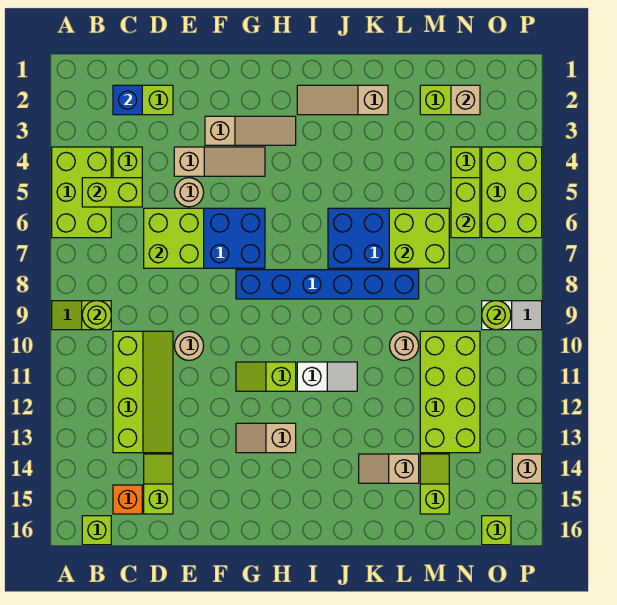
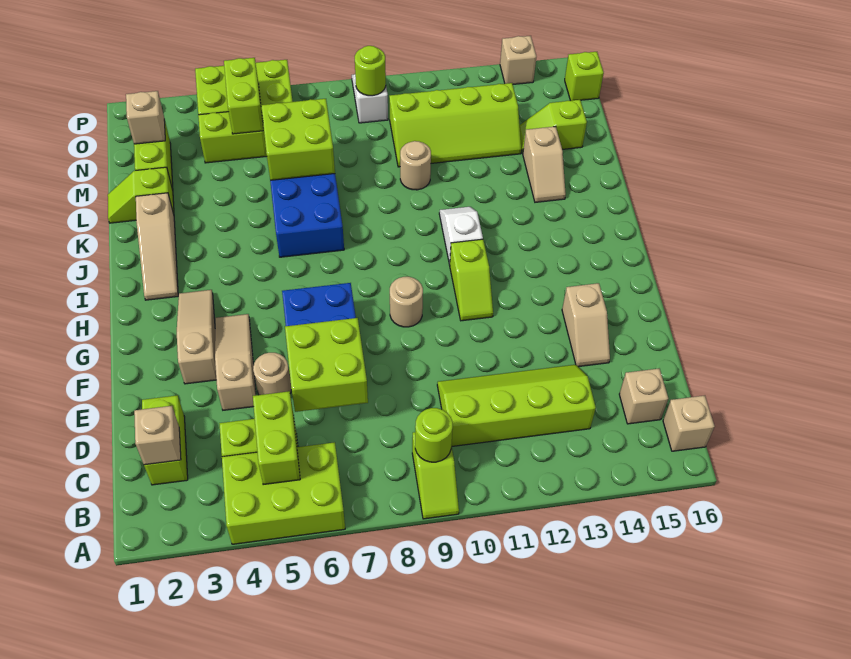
lime 1x1 brick [82,516,111,545] -> tan 1x1 brick [663,396,715,451]
blue 1x1 brick [113,85,142,115] -> tan 1x1 brick [134,406,181,465]
orange 1x1 brick [113,485,142,514] -> tan 1x1 brick [619,369,668,424]
lime 1x2 slope [144,454,173,514] -> lime 1x2 slope moved to [108,167,174,223]
tan 1x1 round brick [174,331,204,360] -> tan 1x1 round brick moved to [390,277,423,327]
blue 1x6 brick [236,270,419,299] -> none
tan 1x2 slope [236,423,296,453] -> tan 1x2 slope moved to [562,283,610,367]
lime 2x4 brick [420,331,480,453] -> lime 2x4 slope [389,83,522,167]
lime 1x2 brick [451,178,480,238] -> lime 1x2 brick turned to [224,58,263,134]

